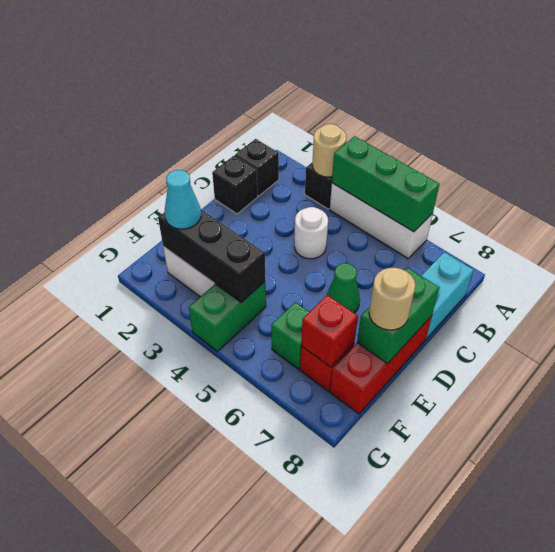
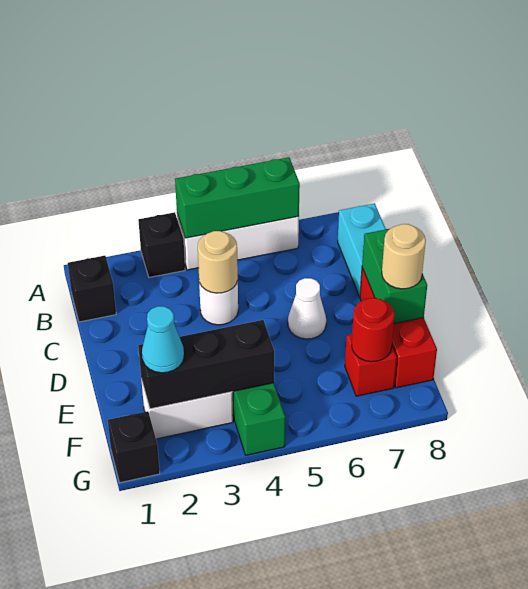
tan 1x1 round brick [312,124,347,177] -> tan 1x1 round brick moved to [198,231,238,293]
black 1x1 brick [212,156,258,214] -> black 1x1 brick moved to [108,411,160,483]
green 1x1 cone [326,263,360,313] -> white 1x1 cone [288,278,326,339]
green 1x1 brick [271,302,309,369] -> none
red 1x1 brick [301,295,358,367] -> red 1x1 round brick [352,298,395,362]

